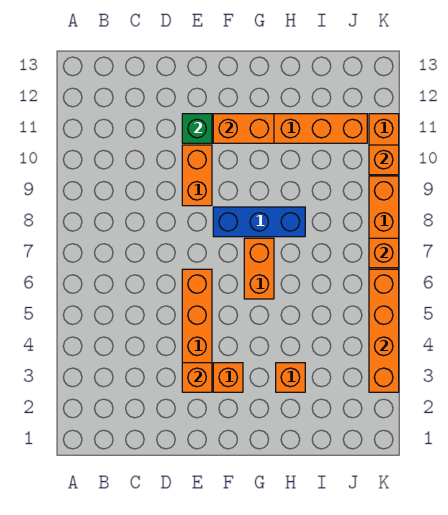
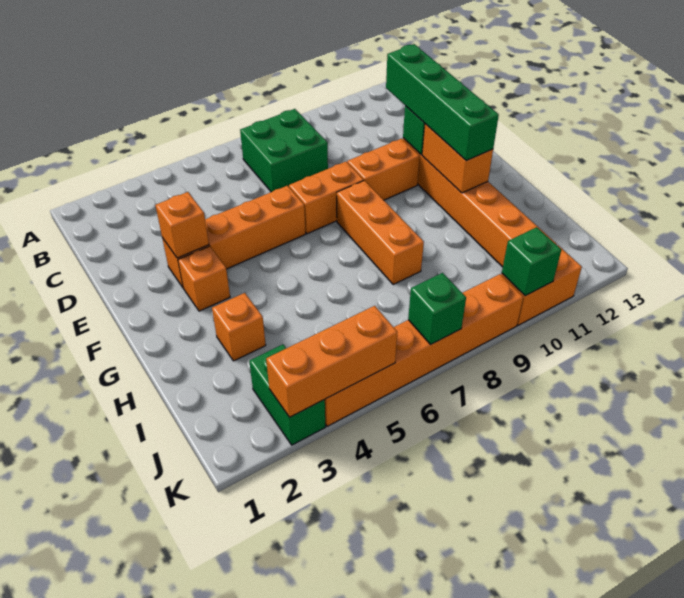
none -> green 2x2 brick [240,109,328,192]
none -> green 1x4 brick [386,44,499,161]
blue 1x3 brick [213,207,305,237] -> orange 1x3 brick [337,181,424,285]
orange 1x2 brick [244,238,274,299] -> orange 1x2 brick moved to [289,162,364,234]
none -> green 1x2 brick [249,345,325,445]
orange 1x4 brick [369,269,399,392] -> orange 1x3 brick [266,306,397,417]
orange 1x1 brick [369,238,399,268] -> green 1x1 brick [408,273,466,344]
orange 1x1 brick [369,145,399,175] -> green 1x1 brick [502,227,561,296]

